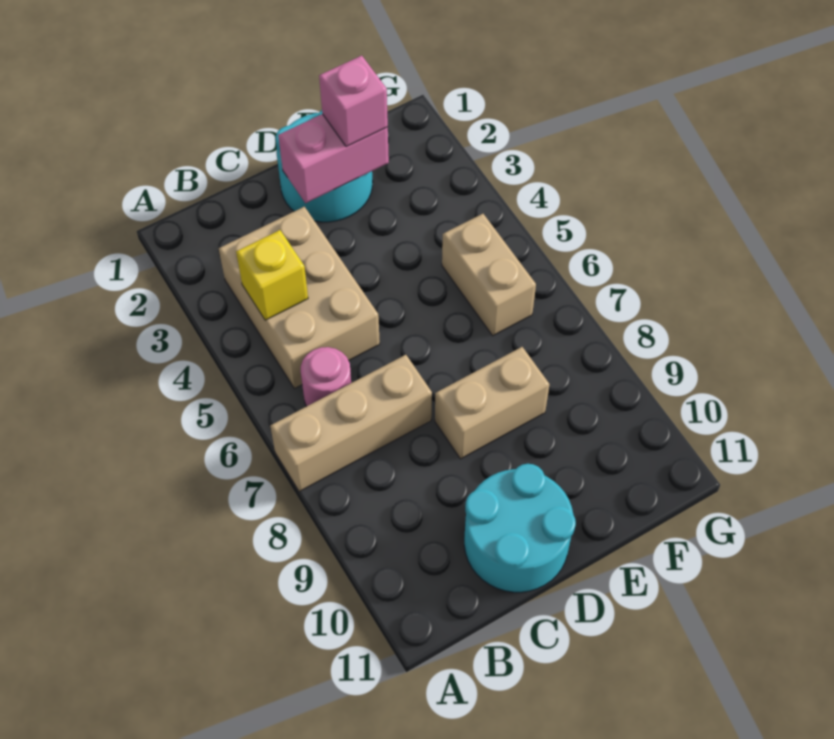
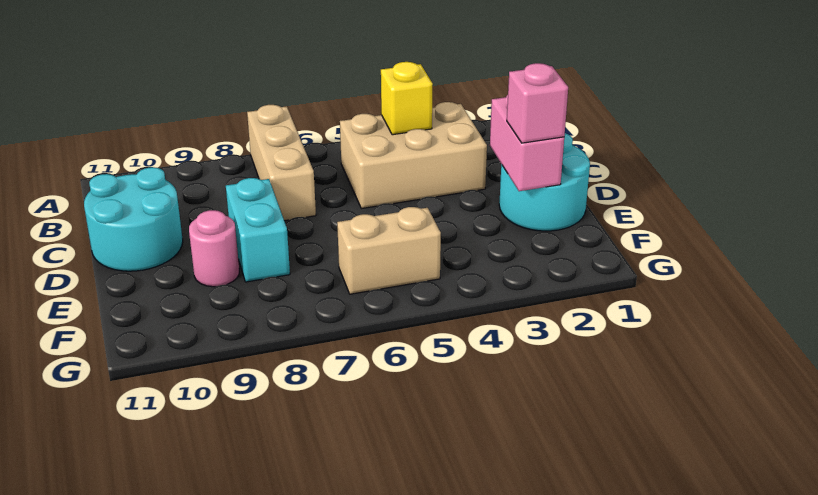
pink 1x1 round brick [301,347,351,406] -> pink 1x1 round brick moved to [189,210,239,287]
tan 1x2 brick [435,347,550,459] -> cyan 1x2 brick [226,178,290,282]

